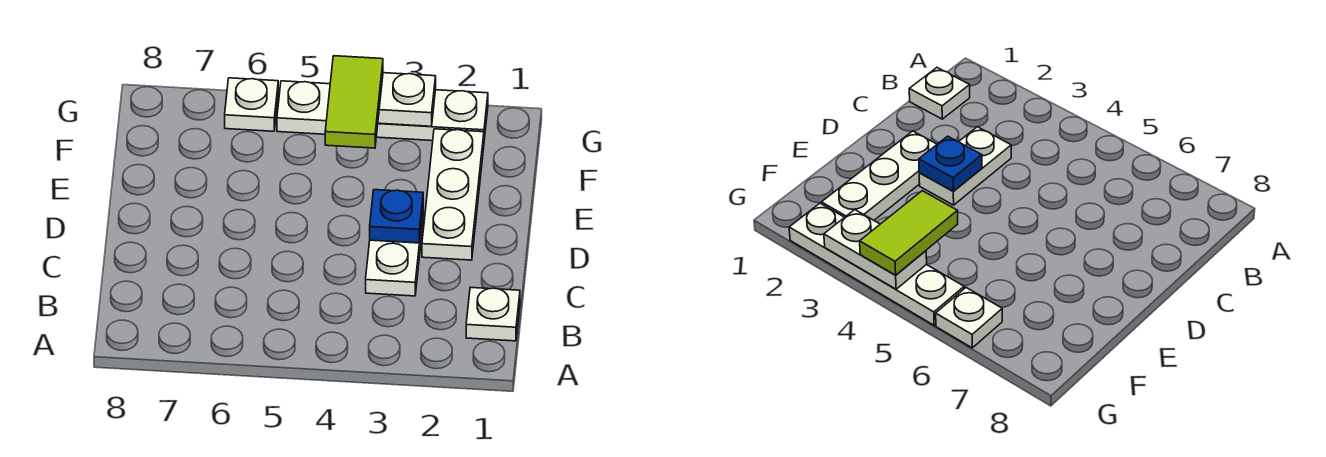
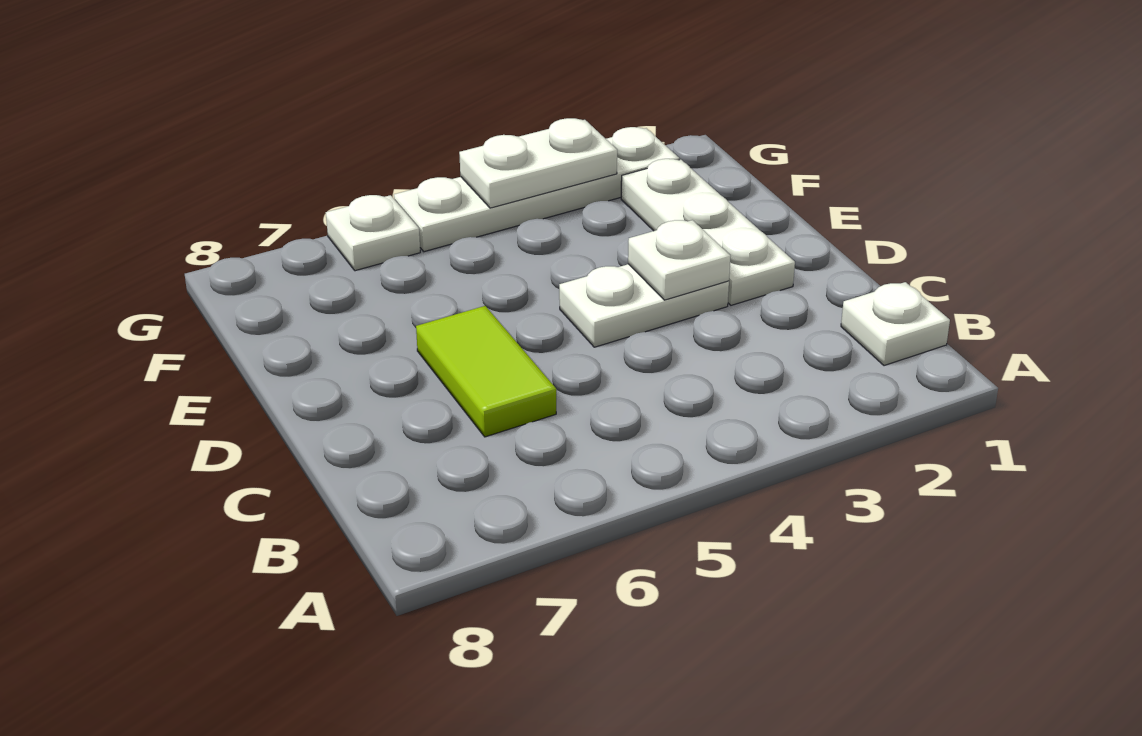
white 1x2 plate [366,214,423,296] -> white 1x2 plate turned to [559,264,729,347]
blue 1x1 plate [370,190,423,243] -> white 1x1 plate [628,220,731,300]
lime 1x2 tile [325,56,383,148] -> lime 1x2 tile moved to [416,306,556,437]

